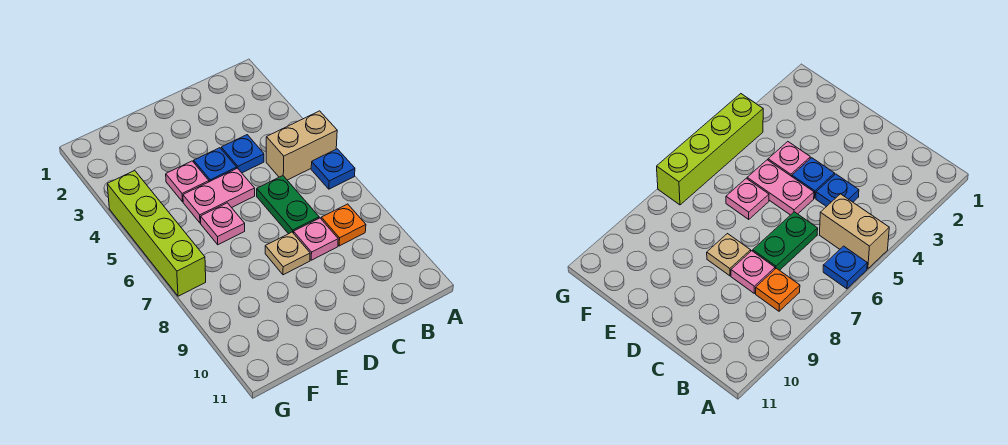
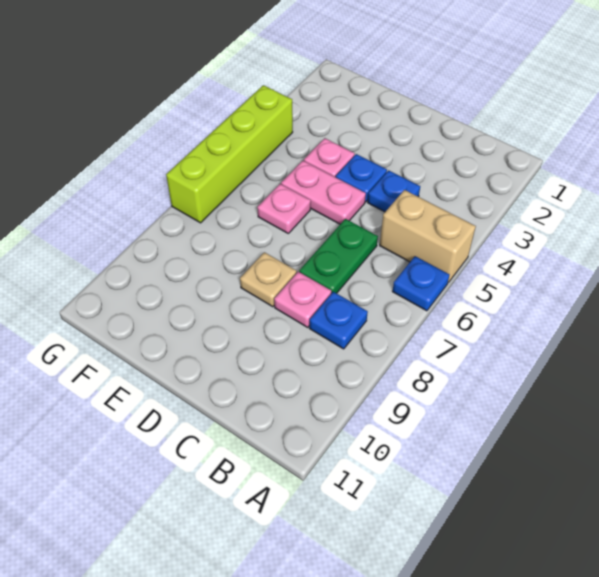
orange 1x1 plate [321,204,366,246] -> blue 1x1 plate [309,292,368,349]

